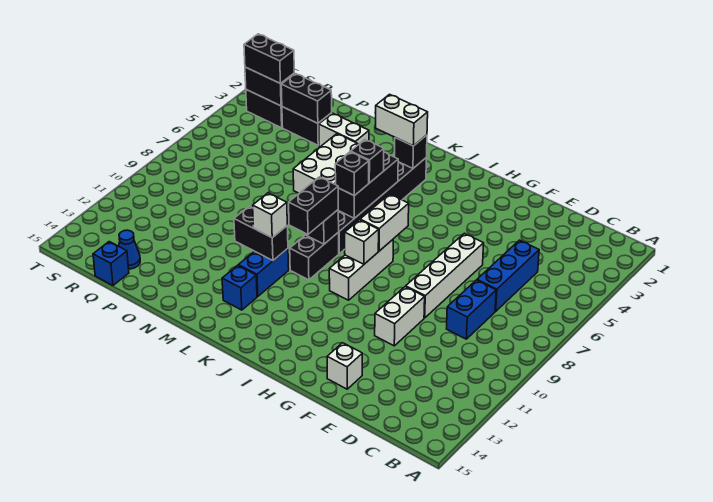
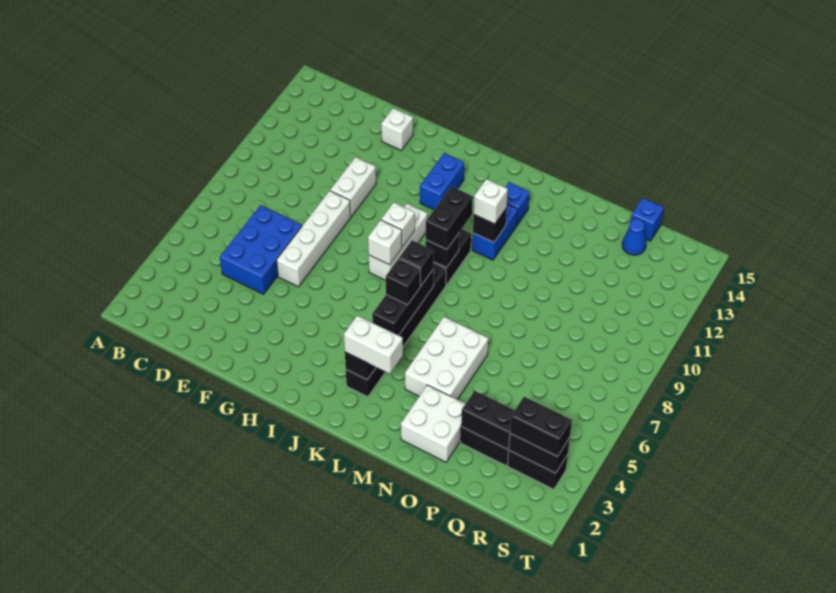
blue 1x3 brick [477,240,539,311] -> blue 2x3 brick [220,205,302,294]
blue 1x2 brick [447,280,496,339] -> blue 1x2 brick moved to [420,153,464,210]
white 1x2 brick [360,194,409,251] -> white 1x1 brick [368,220,402,265]
black 1x2 brick [234,206,288,260] -> black 1x1 brick [473,208,507,242]
white 1x2 brick [319,113,369,147] -> white 2x2 brick [401,385,465,462]

